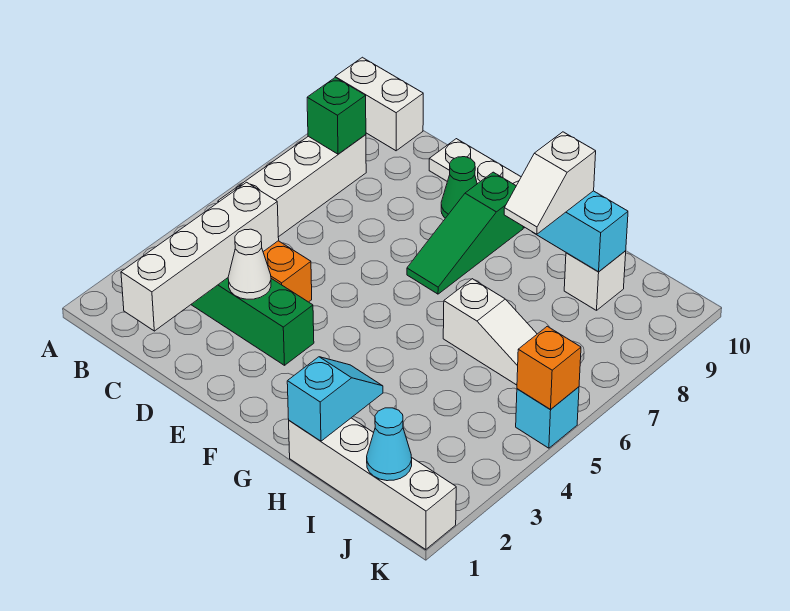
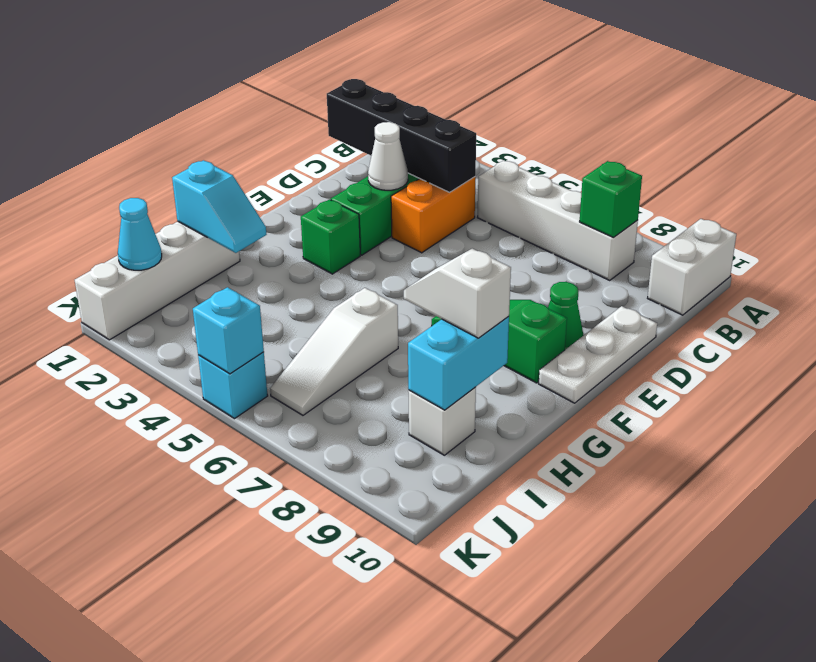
white 1x4 brick [121,182,279,331] -> black 1x4 brick [327,79,476,192]
none -> green 1x1 brick [301,199,360,274]
orange 1x1 brick [517,326,581,410] -> cyan 1x1 brick [193,287,264,374]

